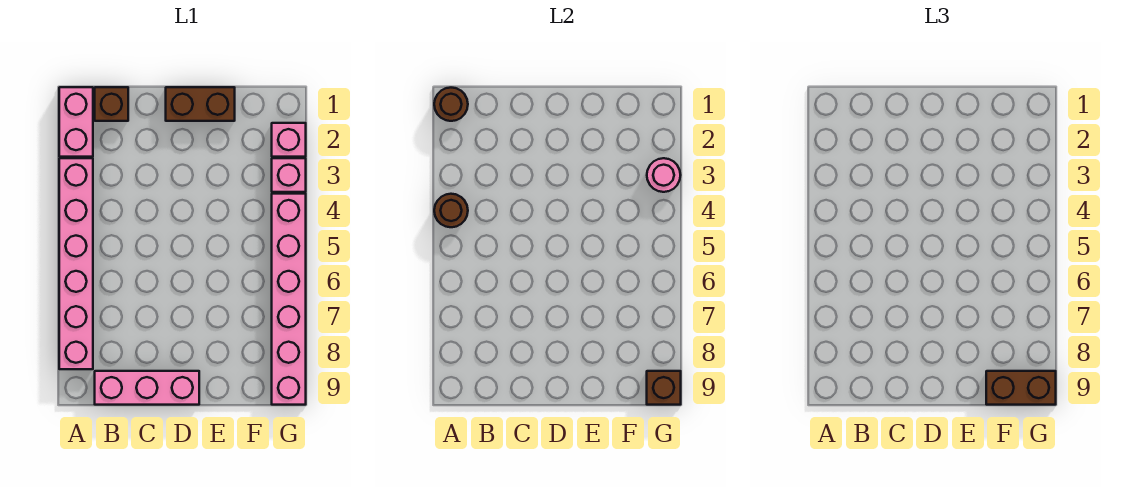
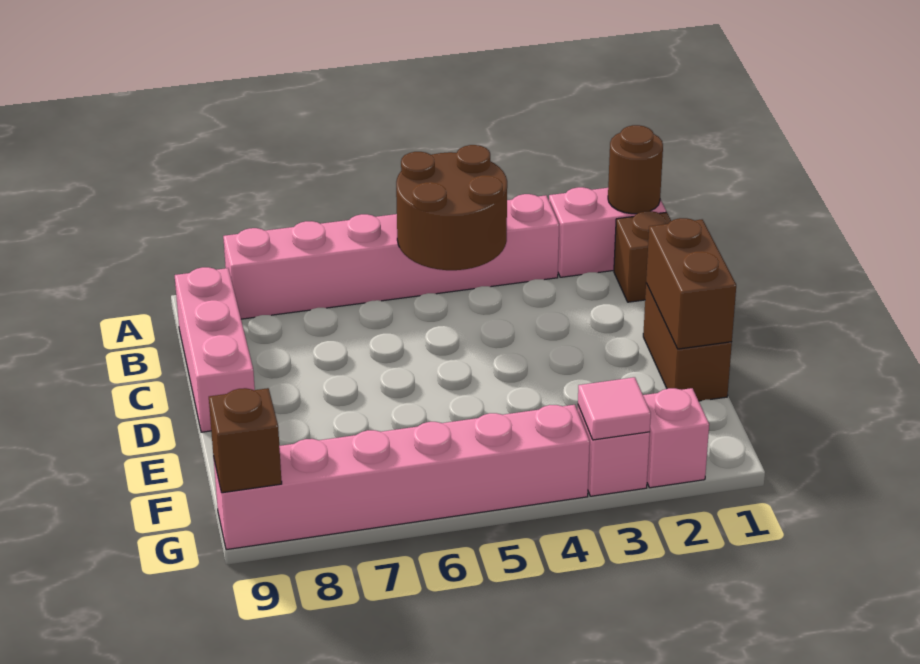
brown 1x1 round brick [434,194,468,227] -> brown 2x2 round brick [396,145,507,270]
brown 1x2 brick [986,371,1056,405] -> brown 1x2 brick moved to [646,218,736,349]
pink 1x1 round brick [647,158,680,192] -> pink 1x1 tile [578,377,651,440]

